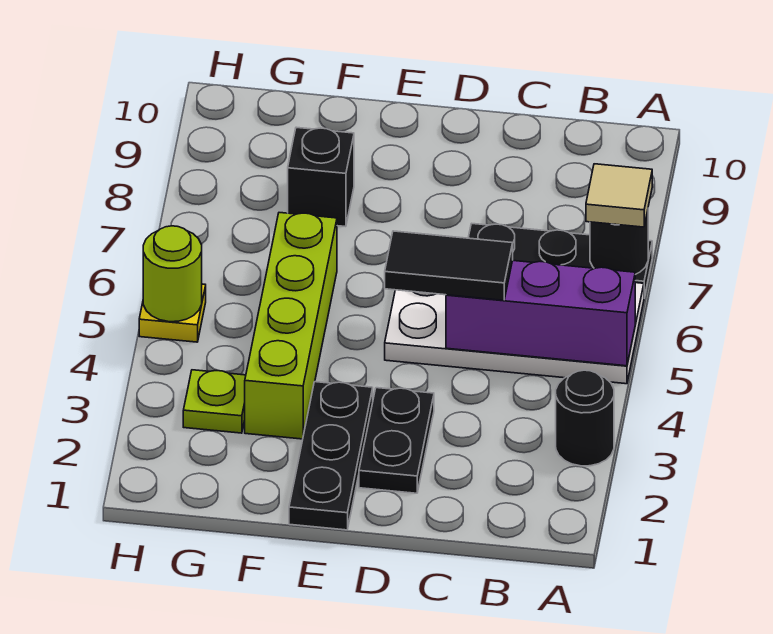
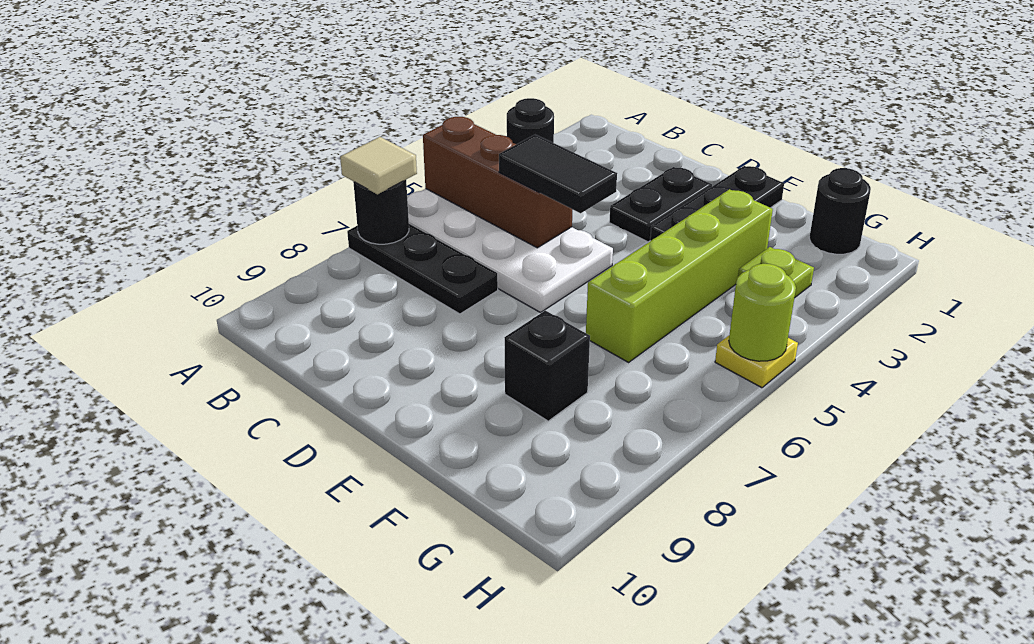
purple 1x3 brick [446,260,635,366] -> brown 1x3 brick [423,117,572,248]
none -> black 1x1 round brick [809,168,871,254]

